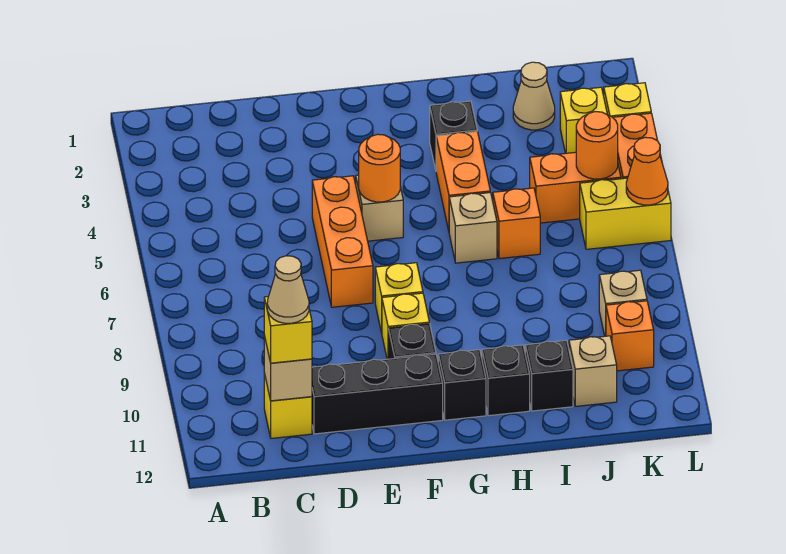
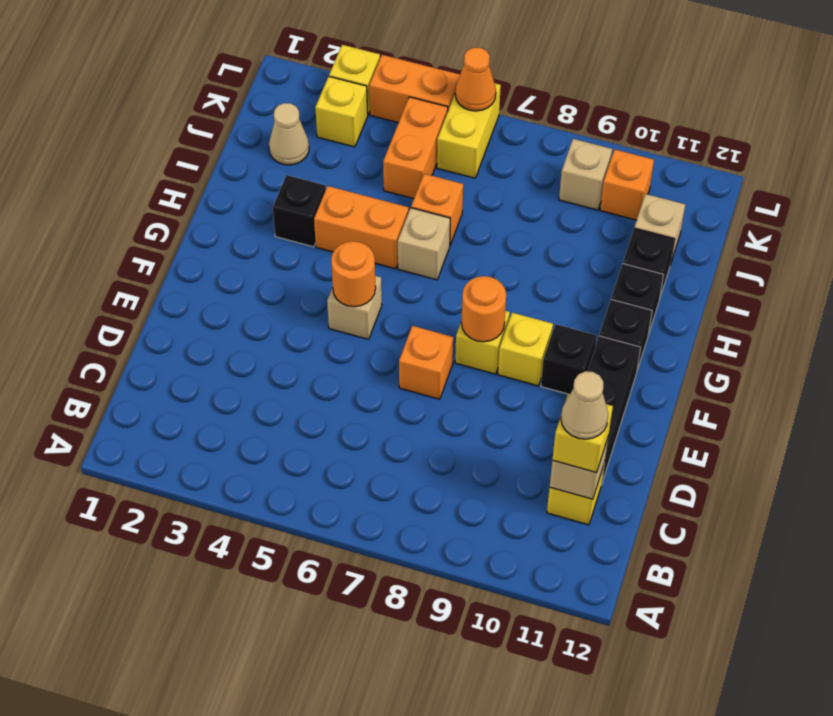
orange 1x3 brick [312,176,373,307] -> orange 1x1 brick [399,326,453,399]
orange 1x1 round brick [576,112,618,179] -> orange 1x1 round brick moved to [461,276,506,342]

